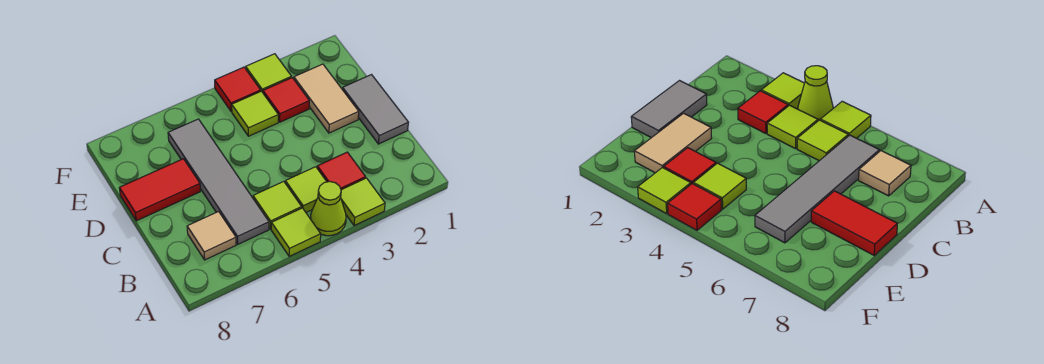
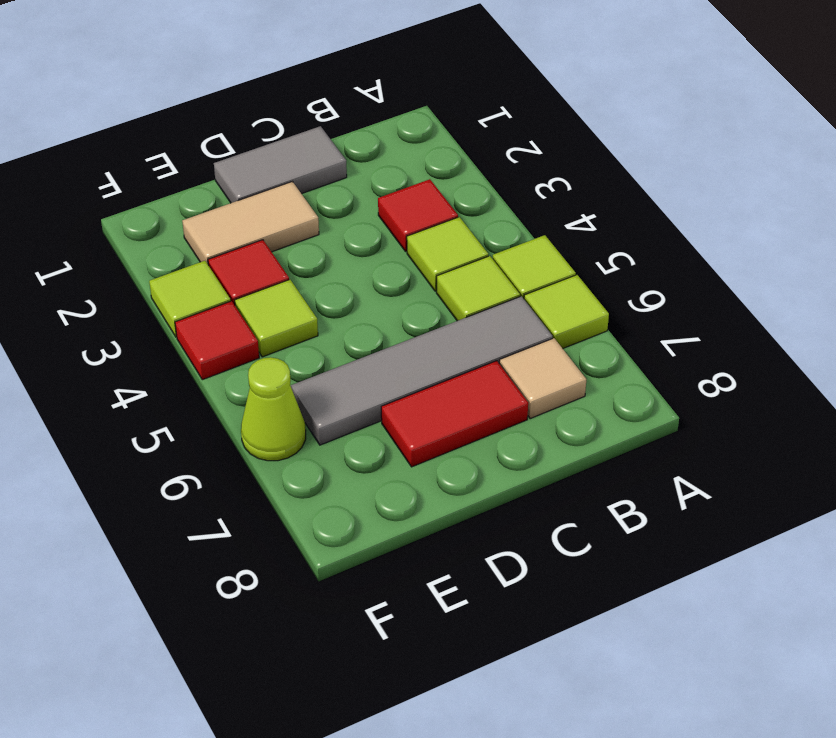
lime 1x1 tile [341,178,385,226] -> lime 1x1 tile moved to [524,275,609,348]
lime 1x1 cone [310,182,346,236] -> lime 1x1 cone moved to [241,357,306,461]
red 1x2 tile [119,159,200,221] -> red 1x2 tile turned to [381,361,528,467]

